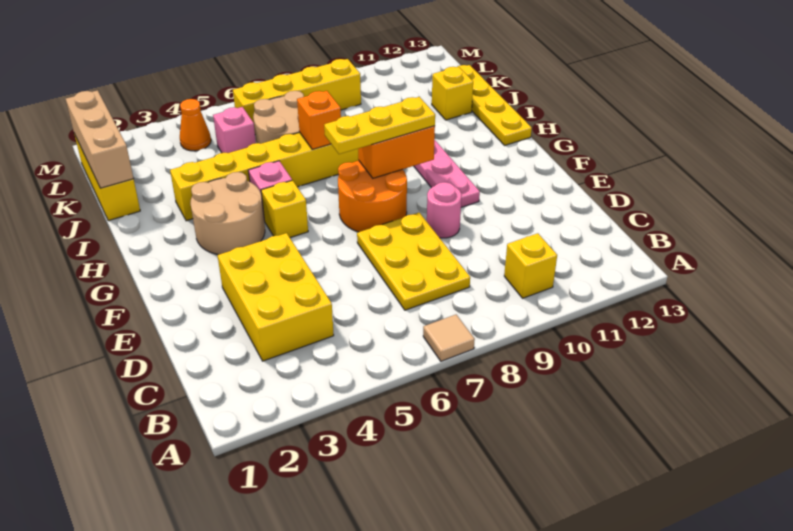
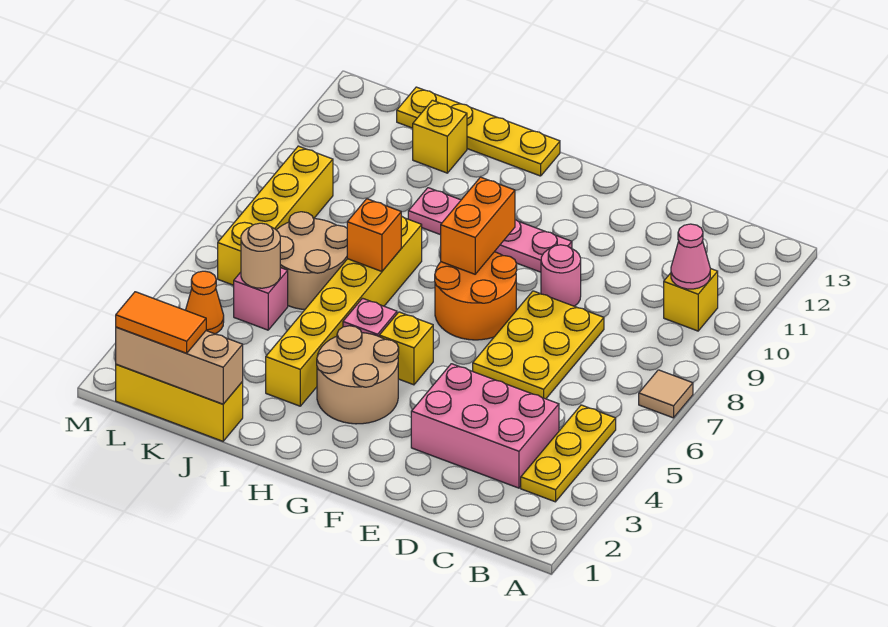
none -> pink 1x1 cone [671,224,710,289]
yellow 2x3 brick [217,233,334,361] -> pink 2x3 brick [411,364,559,488]
yellow 2x3 plate [357,213,470,310] -> yellow 2x3 plate turned to [473,291,604,399]
yellow 1x3 plate [324,97,435,154] -> yellow 1x3 plate moved to [521,405,616,502]
none -> orange 1x2 tile [116,292,206,353]
none -> tan 1x1 round brick [241,223,280,288]

